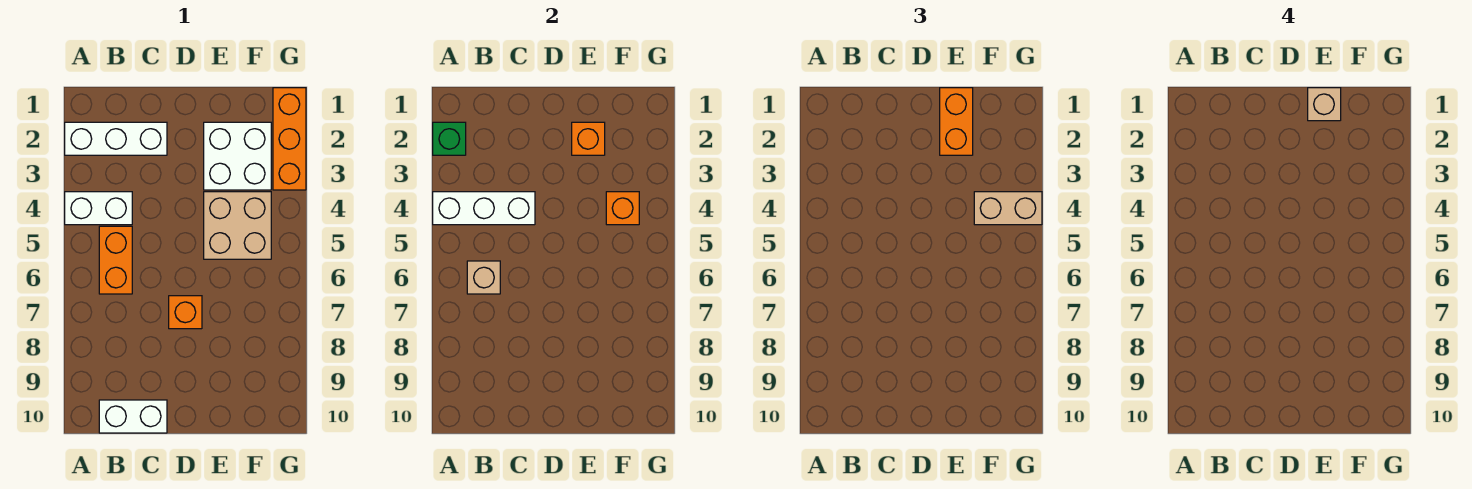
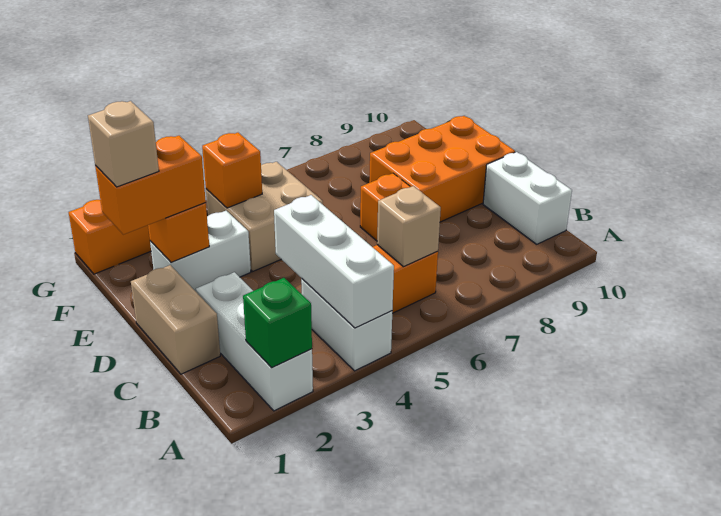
none -> orange 2x3 brick [369,116,515,222]
white 2x2 brick [204,122,271,190] -> white 1x2 brick [150,211,251,291]
tan 1x2 brick [974,192,1042,225] -> tan 1x2 brick moved to [131,265,220,374]

